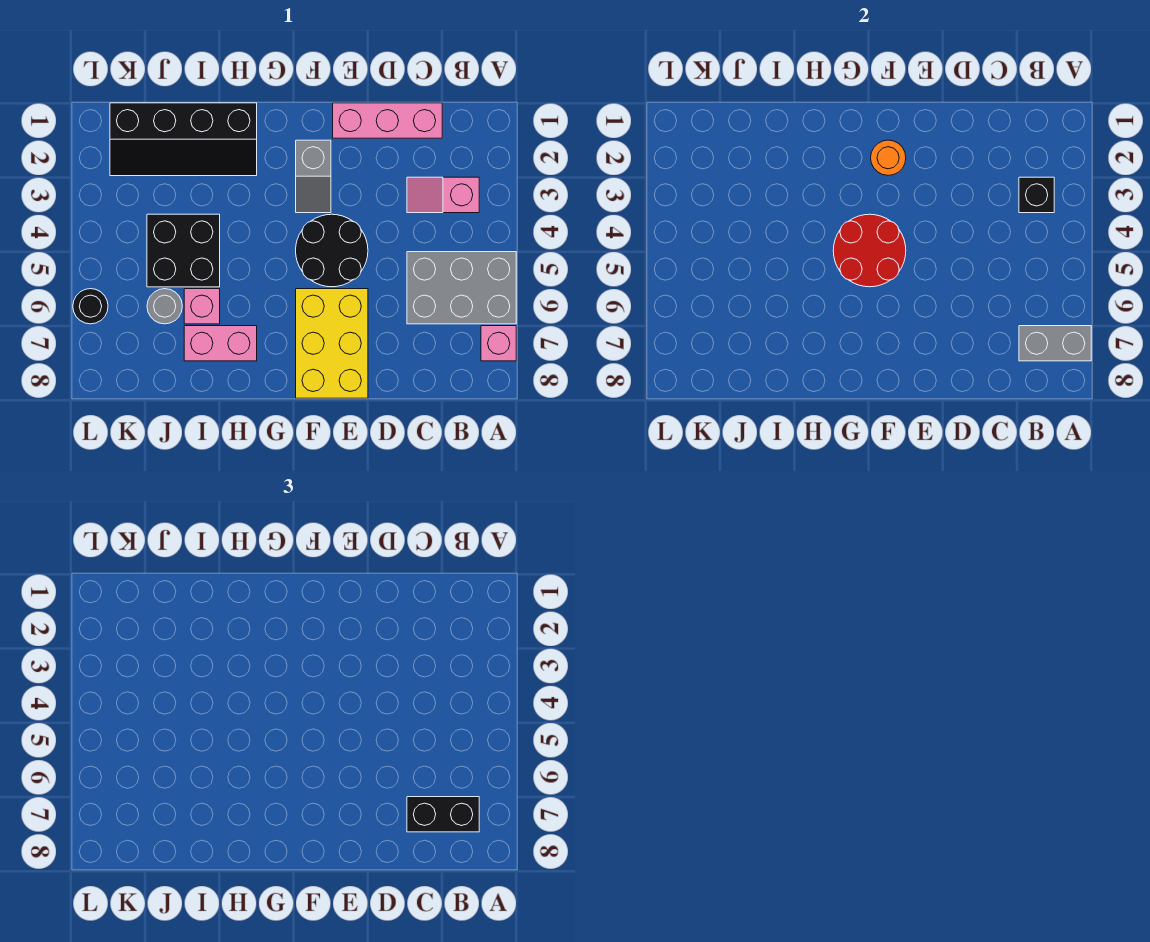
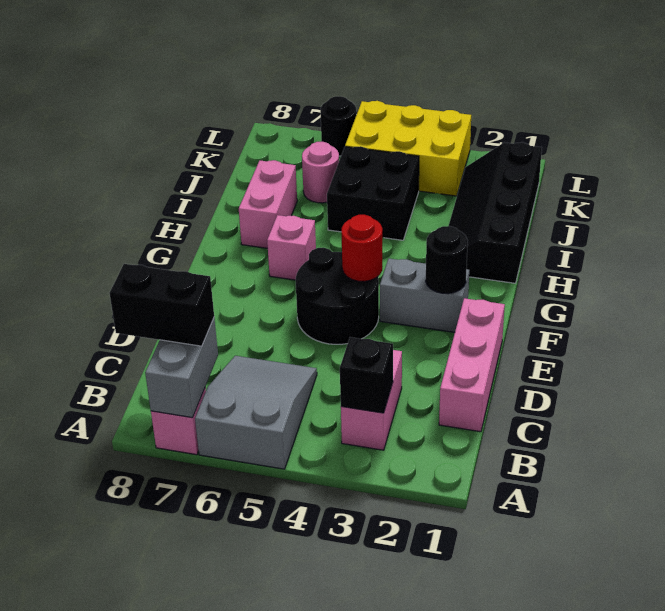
grey 2x3 brick [407,252,516,324] -> grey 2x3 slope [195,356,317,469]
pink 1x2 slope [407,177,479,213] -> pink 1x2 brick [341,350,402,450]
black 1x2 brick [407,797,479,832] -> black 1x2 brick turned to [110,264,214,346]
yellow 2x3 brick [296,289,368,398] -> yellow 2x3 brick moved to [345,101,471,196]
grey 1x2 slope [296,140,331,213] -> grey 1x2 brick [380,258,469,332]
orange 1x1 round brick [871,140,906,175] -> black 1x1 round brick [426,226,468,294]
red 2x2 round brick [833,214,906,287] -> red 1x1 round brick [341,215,383,281]
pink 1x1 brick [184,289,220,324] -> pink 1x1 brick moved to [267,215,316,280]
grey 1x1 round brick [147,289,182,324] -> pink 1x1 round brick [302,142,339,203]

